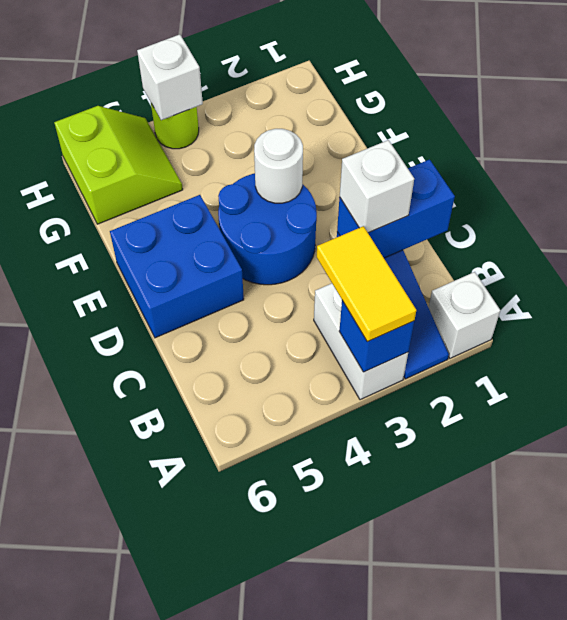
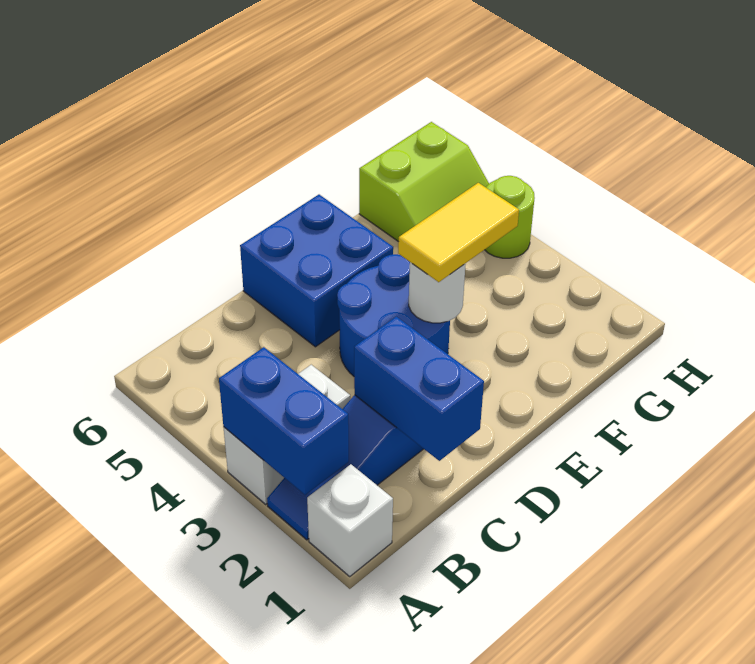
blue 1x1 brick [339,301,414,372] -> blue 1x2 brick [219,347,349,495]
yellow 1x2 tile [317,226,416,342] -> yellow 1x2 tile moved to [398,183,519,282]
white 1x1 brick [340,140,414,233] -> none
white 1x1 brick [137,34,203,120] -> none

